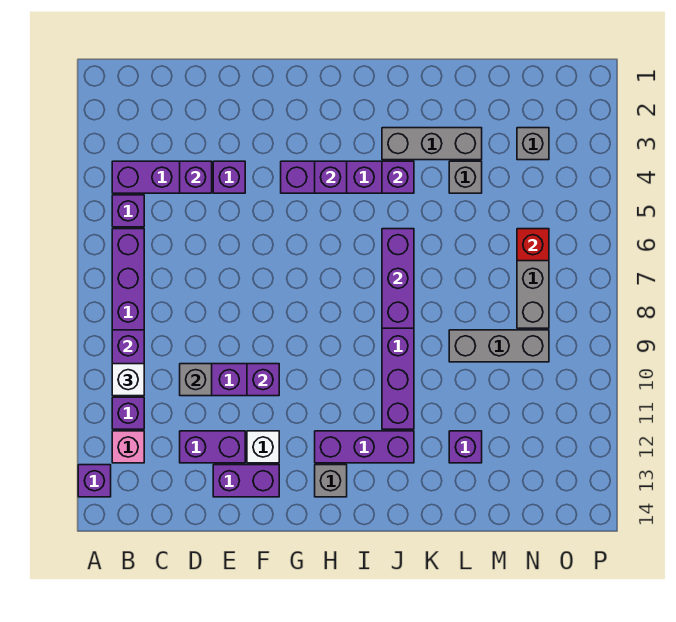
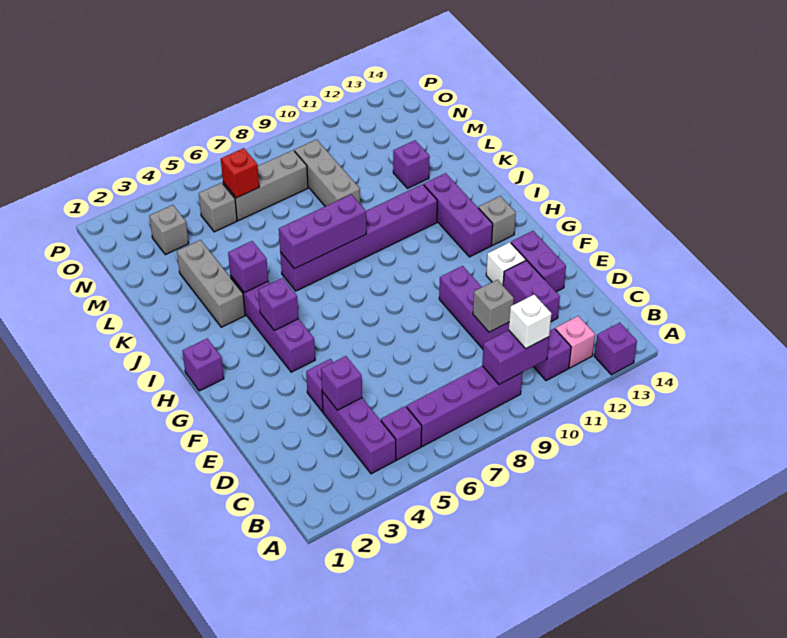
purple 1x1 brick [247,364,279,396] -> purple 1x1 brick moved to [183,339,224,391]
grey 1x1 brick [449,161,482,193] -> grey 1x1 brick moved to [199,183,237,232]

